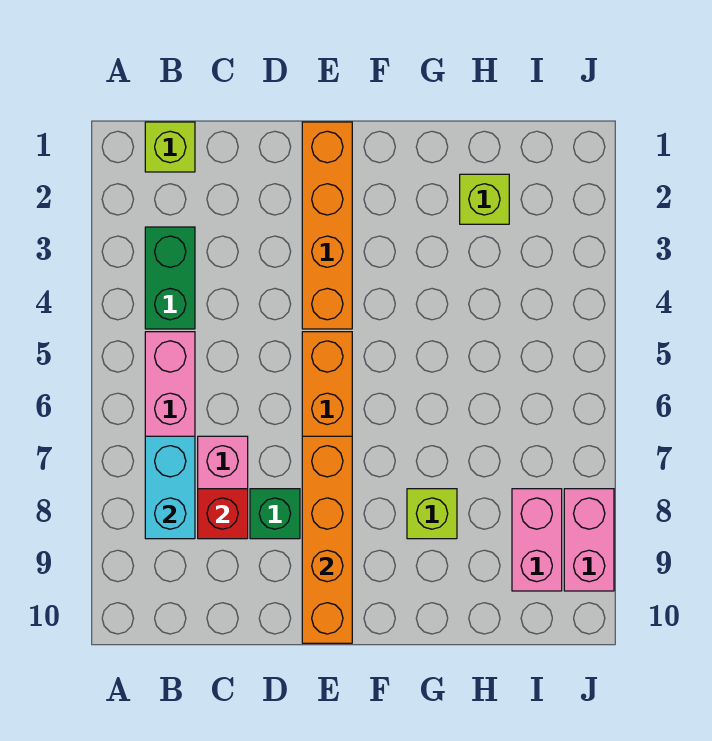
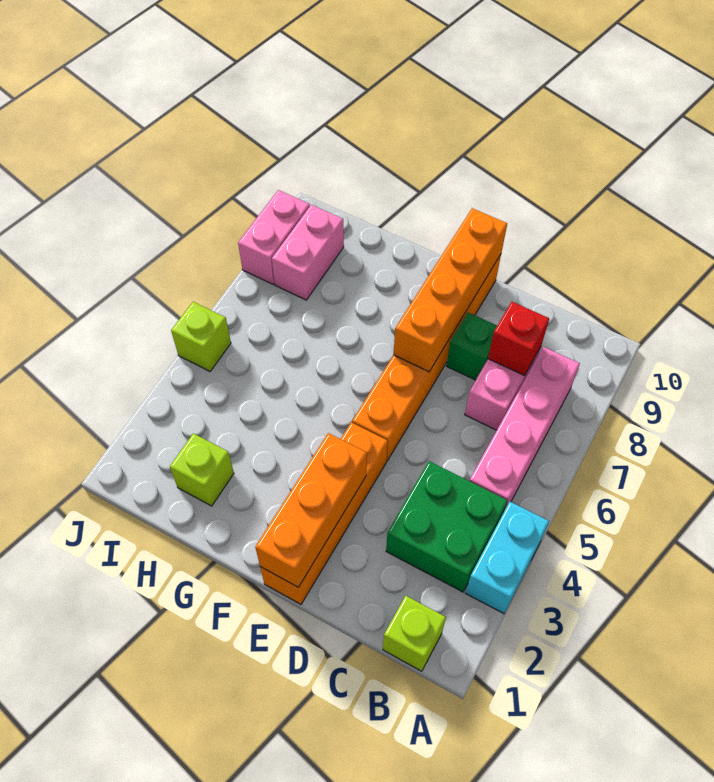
green 1x2 brick [145,227,195,329] -> green 2x2 brick [386,461,508,592]
cyan 1x2 brick [145,436,195,539] -> cyan 1x2 brick moved to [466,502,549,614]
none -> orange 1x3 brick [255,433,367,587]
lime 1x1 brick [407,489,457,539] -> lime 1x1 brick moved to [171,302,231,371]

